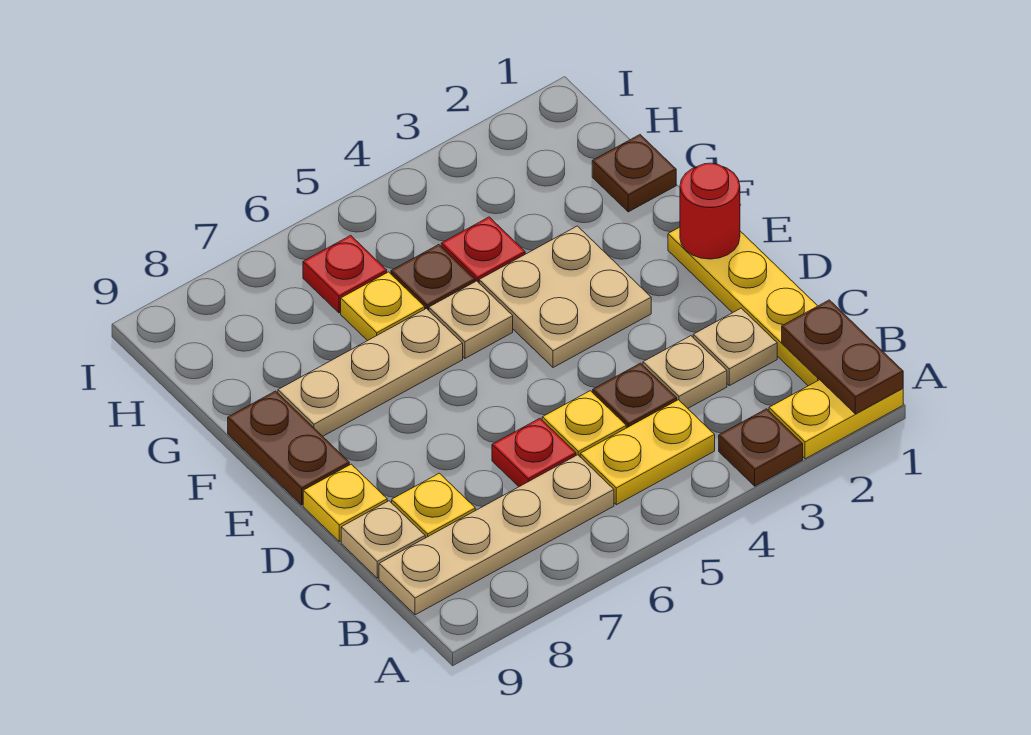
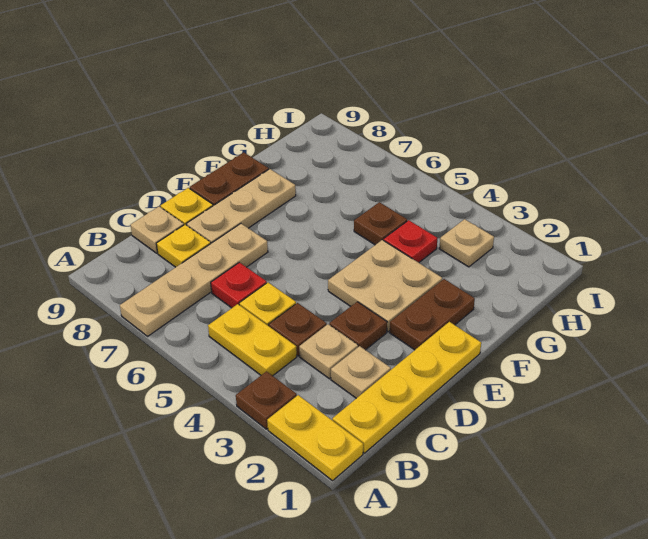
brown 1x2 plate [782,300,903,414] -> brown 1x2 plate moved to [390,279,475,350]
tan 1x4 plate [379,455,614,615] -> tan 1x4 plate turned to [120,224,268,336]
red 1x1 round brick [680,163,740,259] -> none
tan 1x1 plate [429,281,513,358] -> tan 1x1 plate moved to [439,219,494,267]
tan 1x3 plate [278,309,463,436] -> tan 1x3 plate turned to [187,169,296,243]
brown 1x1 plate [592,135,676,212] -> brown 1x1 plate moved to [329,302,387,350]
yellow 1x1 plate [341,272,425,341] -> none
red 1x1 plate [303,235,387,313] -> none

